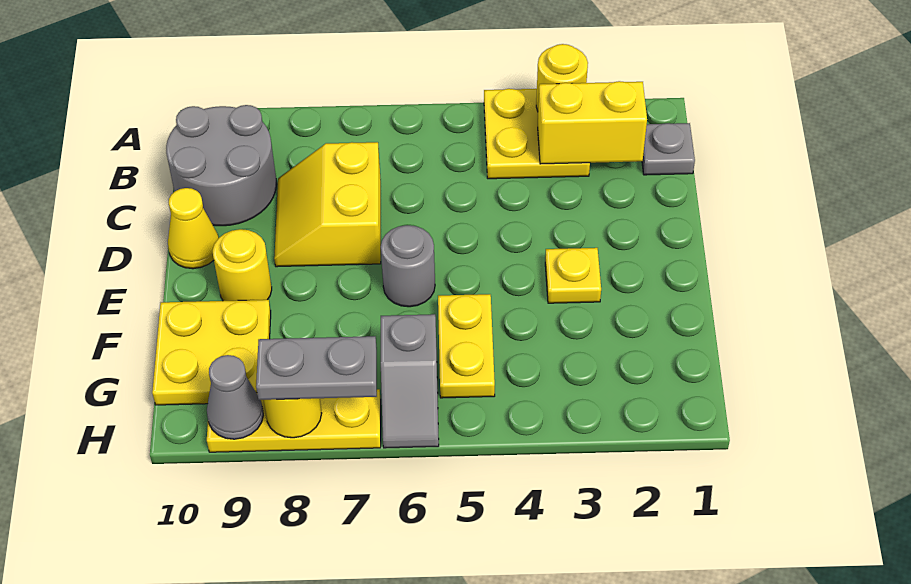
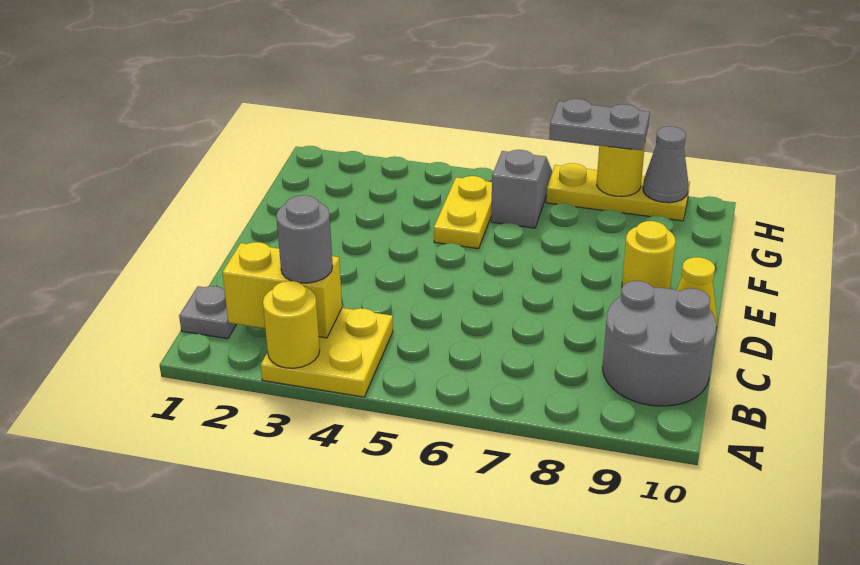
yellow 2x2 slope [274,142,381,267] -> none
yellow 1x1 plate [545,248,601,303] -> none
grey 1x1 round brick [381,225,435,307] -> grey 1x1 round brick moved to [276,195,333,283]
yellow 2x2 plate [152,300,271,405] -> none

